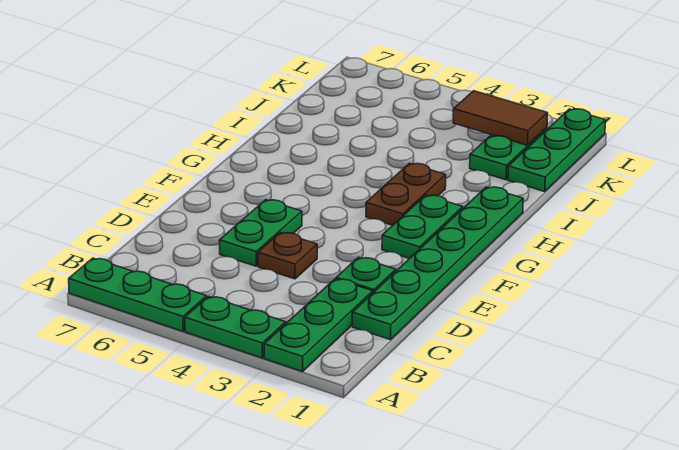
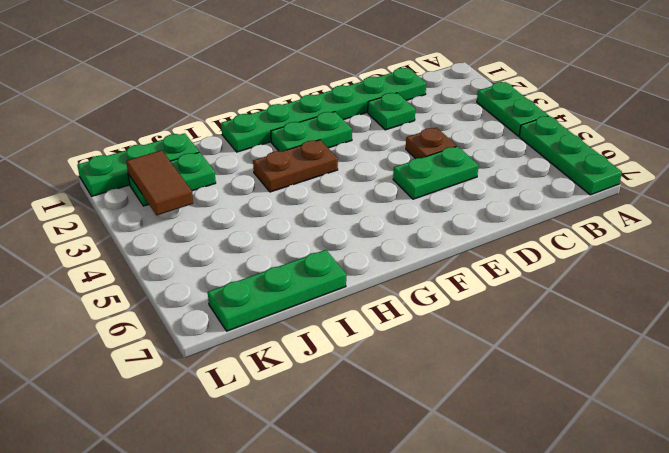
green 1x3 plate [264,279,373,372] -> green 1x3 plate moved to [208,250,346,331]

